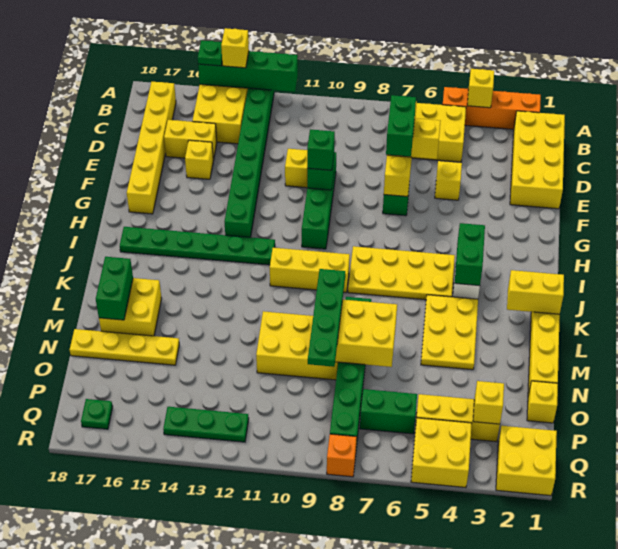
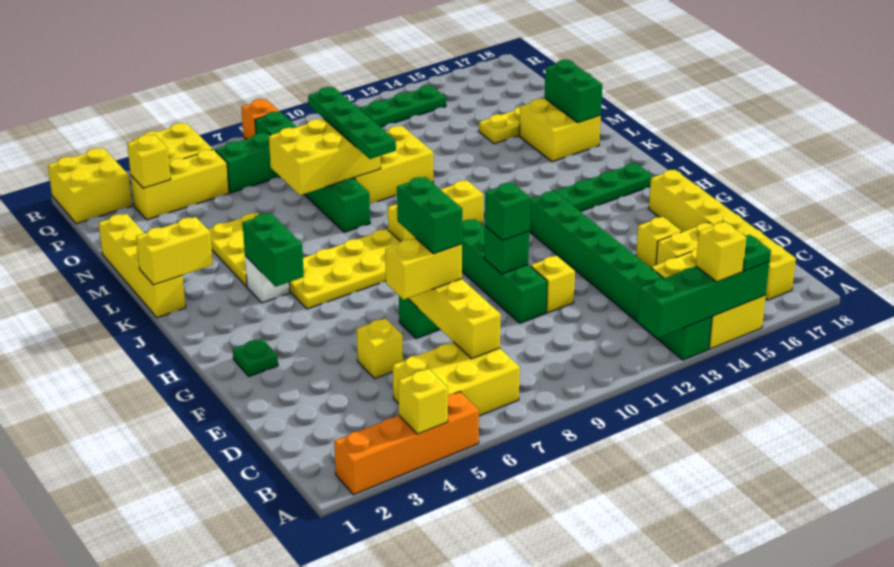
yellow 2x4 brick [510,111,565,209] -> none
yellow 1x1 brick [527,381,558,423] -> none
green 1x1 plate [81,399,113,429] -> green 1x1 plate moved to [233,339,278,377]

